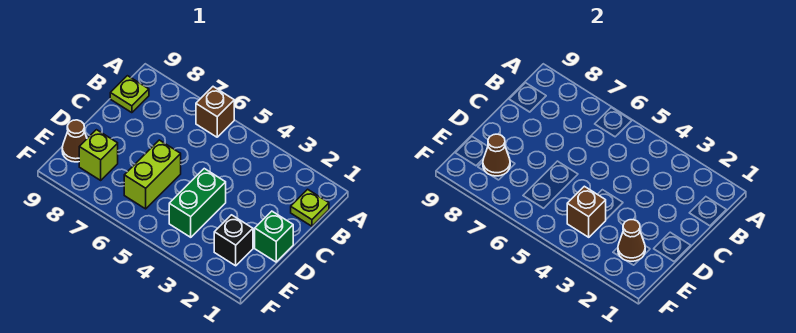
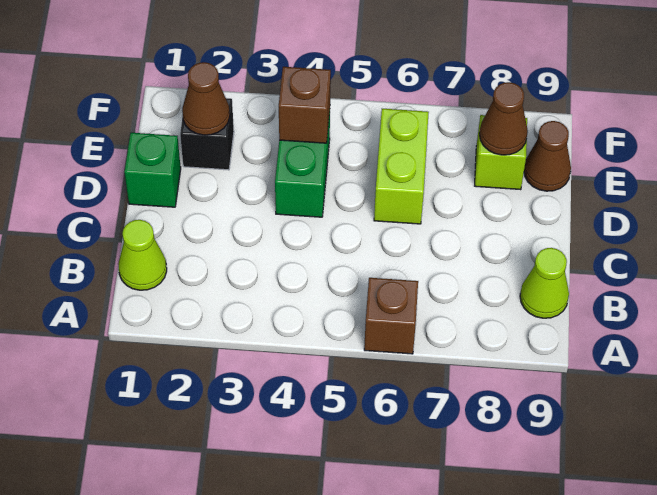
lime 1x1 plate [291,189,329,226] -> lime 1x1 cone [118,220,167,290]
lime 1x1 plate [110,76,149,113] -> lime 1x1 cone [520,248,569,318]

